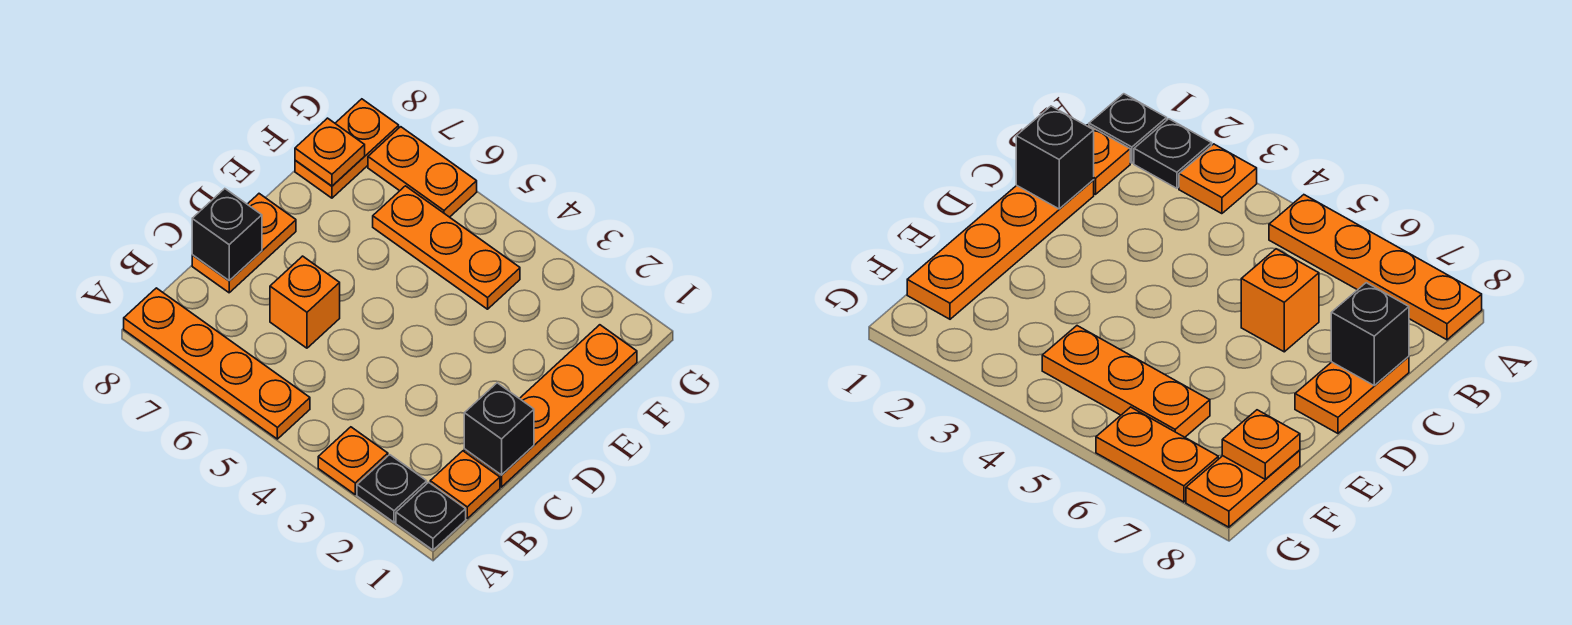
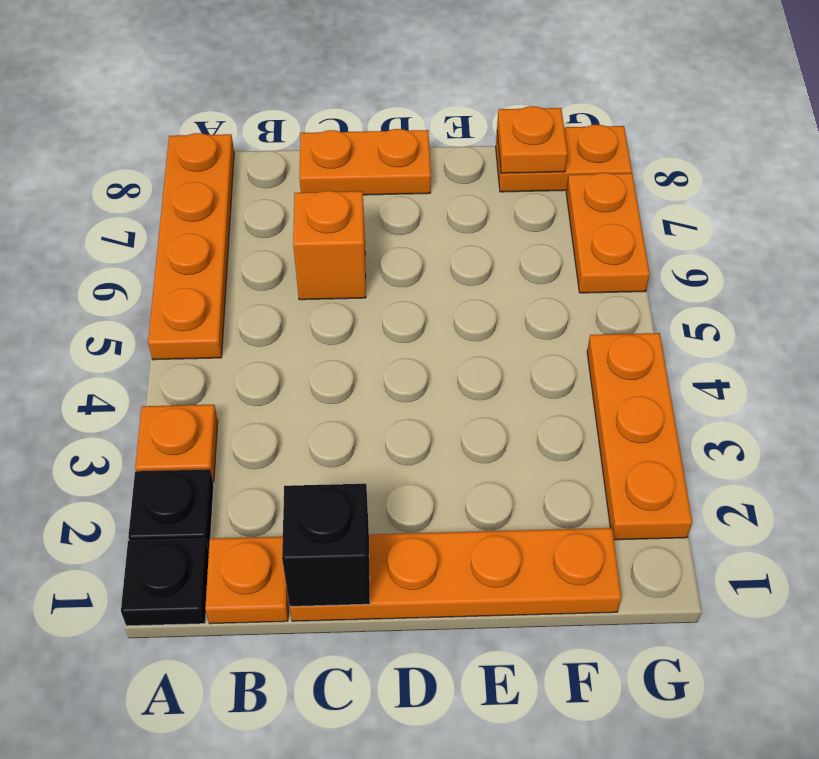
black 1x1 brick [192,189,262,281] -> none
orange 1x3 plate [373,186,520,309] -> orange 1x3 plate moved to [587,333,692,540]

